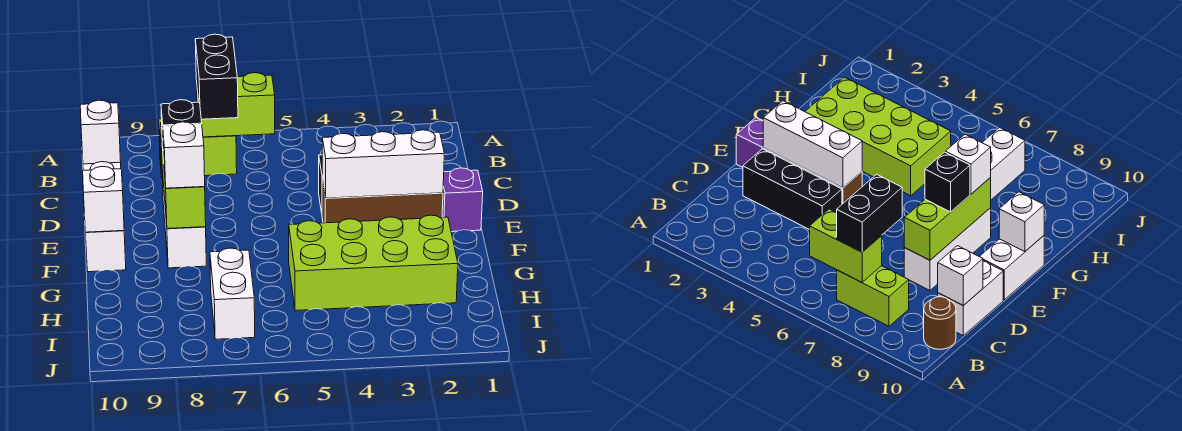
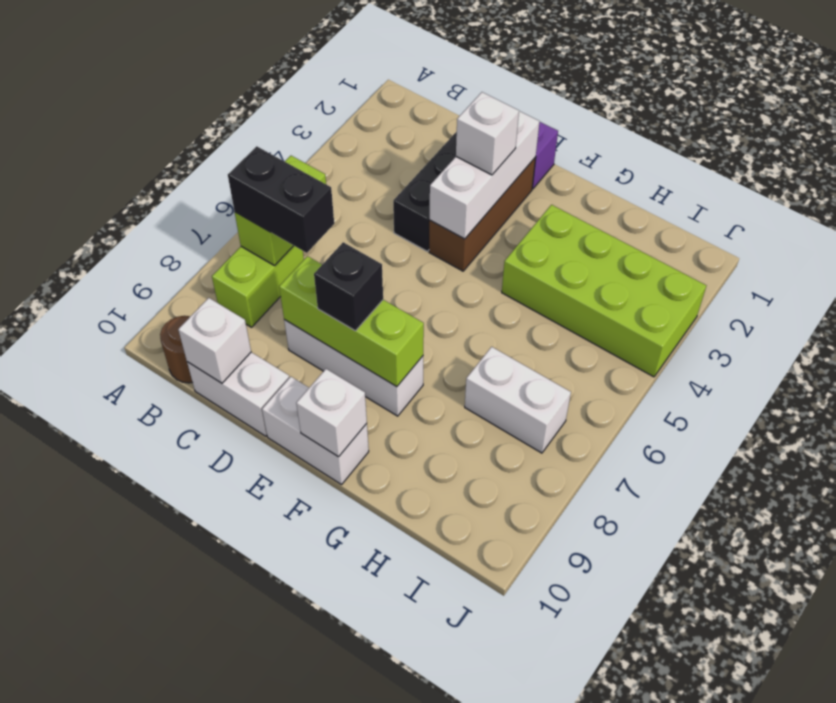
white 1x1 brick [163,122,205,188] -> white 1x1 brick moved to [456,92,519,175]
lime 2x4 brick [289,215,458,311] -> lime 2x4 brick turned to [502,205,706,377]

